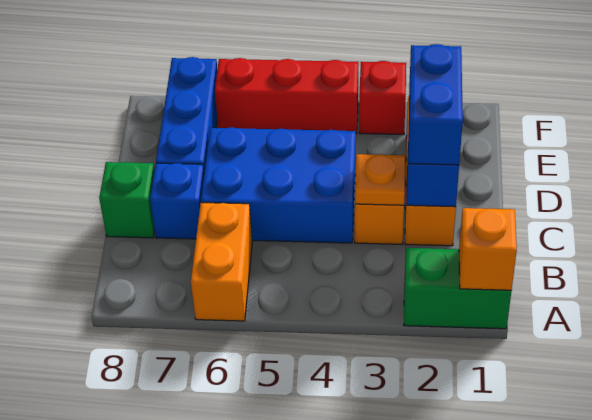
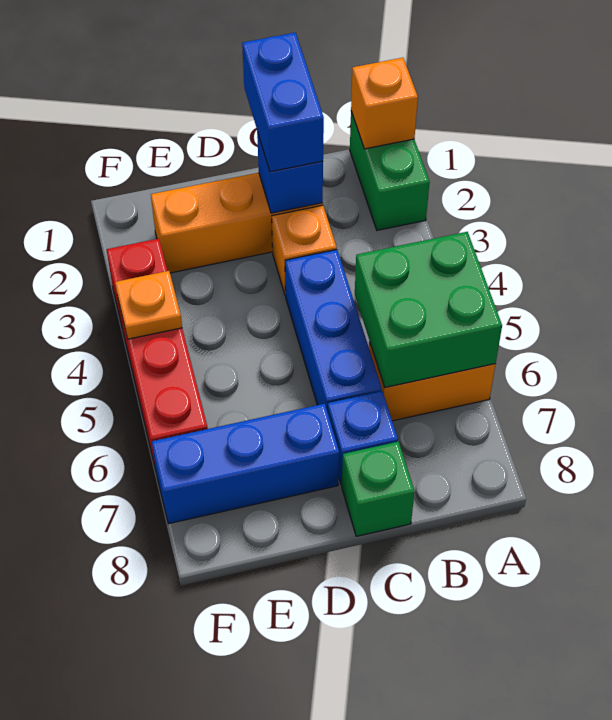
none -> green 2x2 brick [355,232,502,388]
blue 1x2 brick [408,44,463,165] -> blue 1x2 brick turned to [242,33,324,172]
orange 1x1 plate [355,154,405,205] -> orange 1x1 plate moved to [115,271,182,339]
blue 2x3 brick [201,127,356,243] -> blue 1x3 brick [285,250,382,412]

